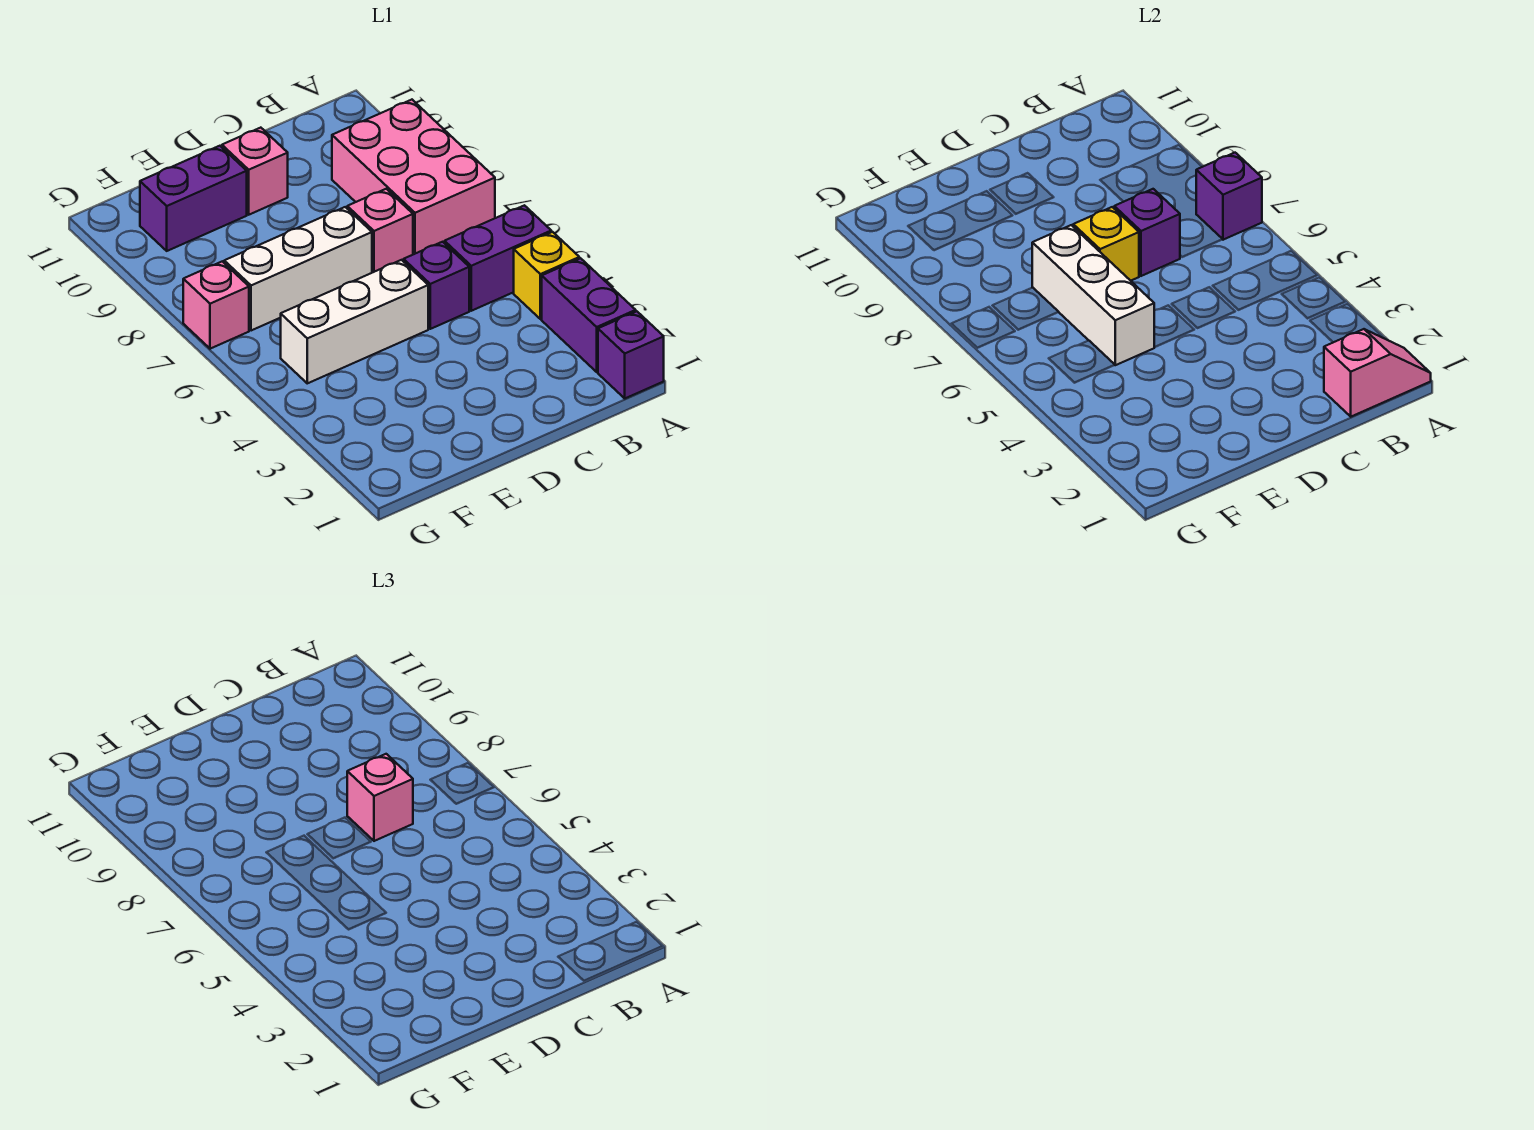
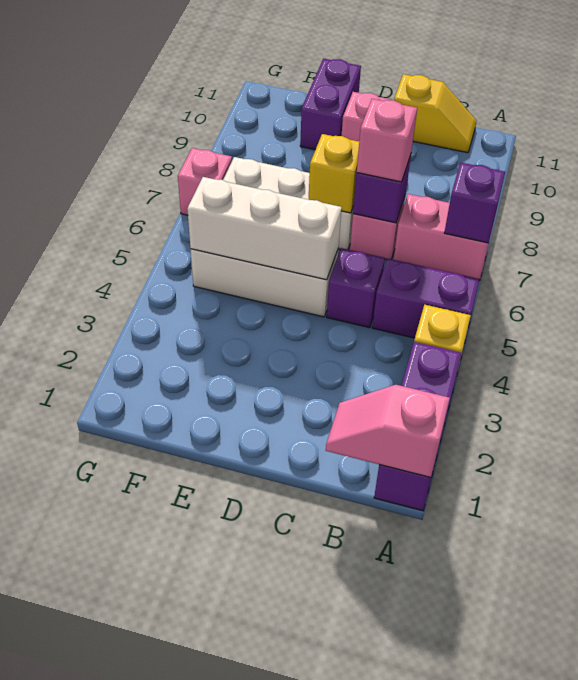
pink 1x2 slope [1324,329,1431,417] -> pink 1x2 slope turned to [326,385,450,478]
pink 2x3 brick [332,100,495,254] -> pink 1x2 brick [393,194,493,279]
none -> yellow 1x2 slope [394,74,476,153]
white 1x3 brick [1032,225,1154,365] -> white 1x3 brick turned to [187,177,342,280]
purple 1x2 brick [140,146,247,251] -> purple 1x2 brick turned to [300,59,361,150]

